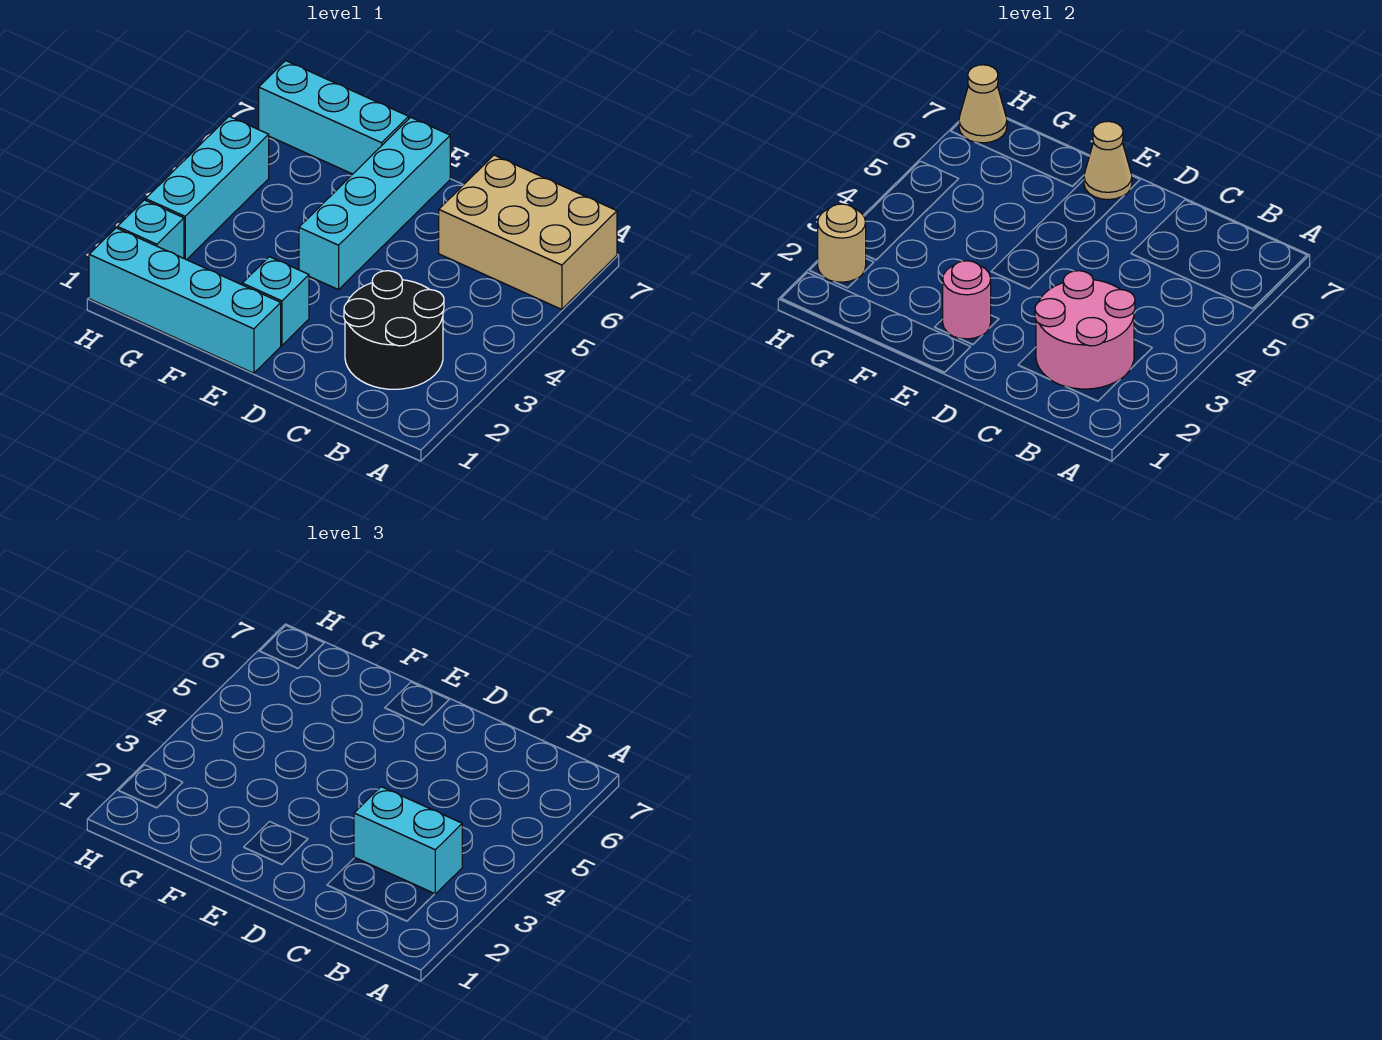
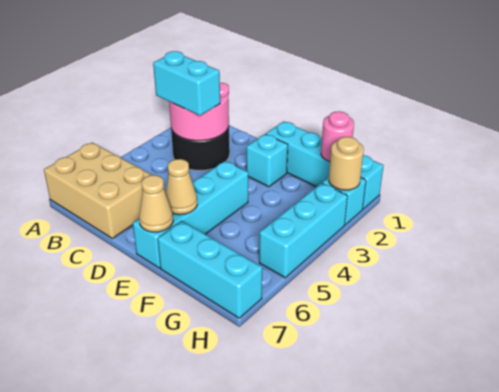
pink 1x1 round brick [943,261,991,339] -> pink 1x1 round brick moved to [321,111,354,161]
tan 1x1 cone [959,65,1007,143] -> tan 1x1 cone moved to [165,159,197,215]

